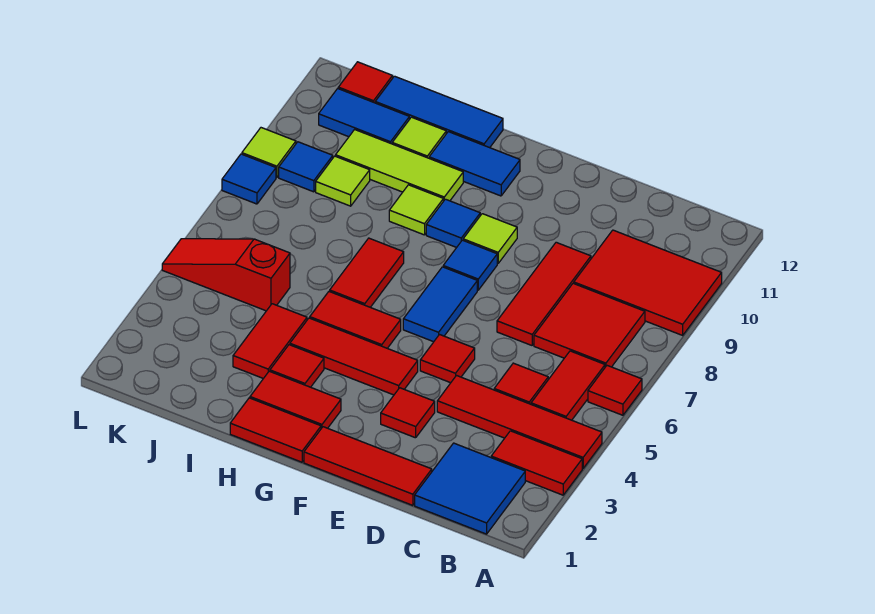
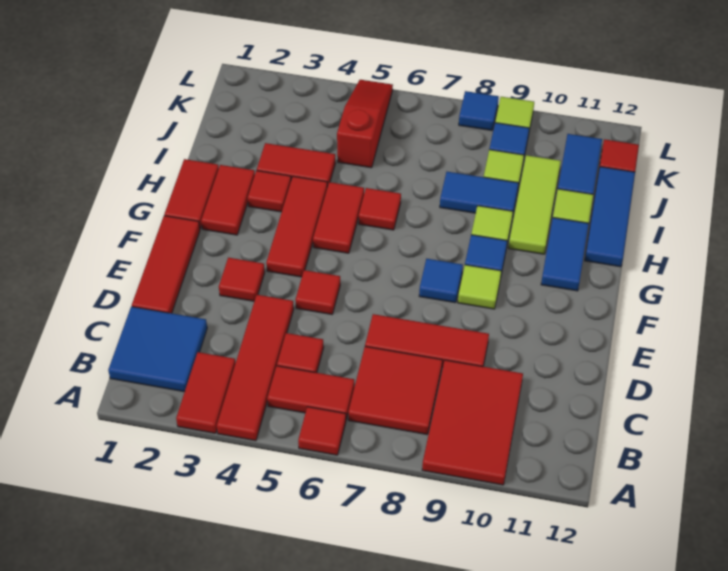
blue 1x2 tile [403,267,477,342] -> blue 1x2 tile moved to [440,172,519,218]
red 1x2 tile [330,238,404,307] -> red 1x1 tile [359,188,401,230]

